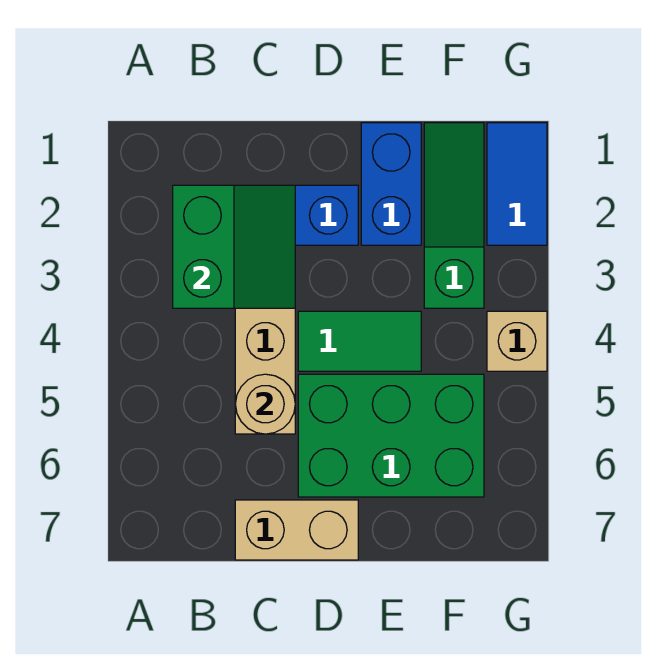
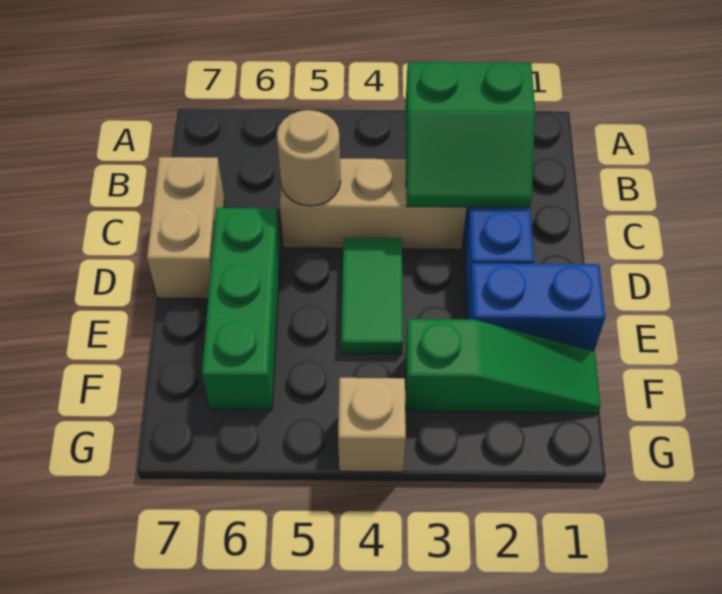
green 2x3 brick [298,374,484,497] -> green 1x3 brick [202,208,281,410]
blue 1x2 tile [487,123,547,245] -> none

